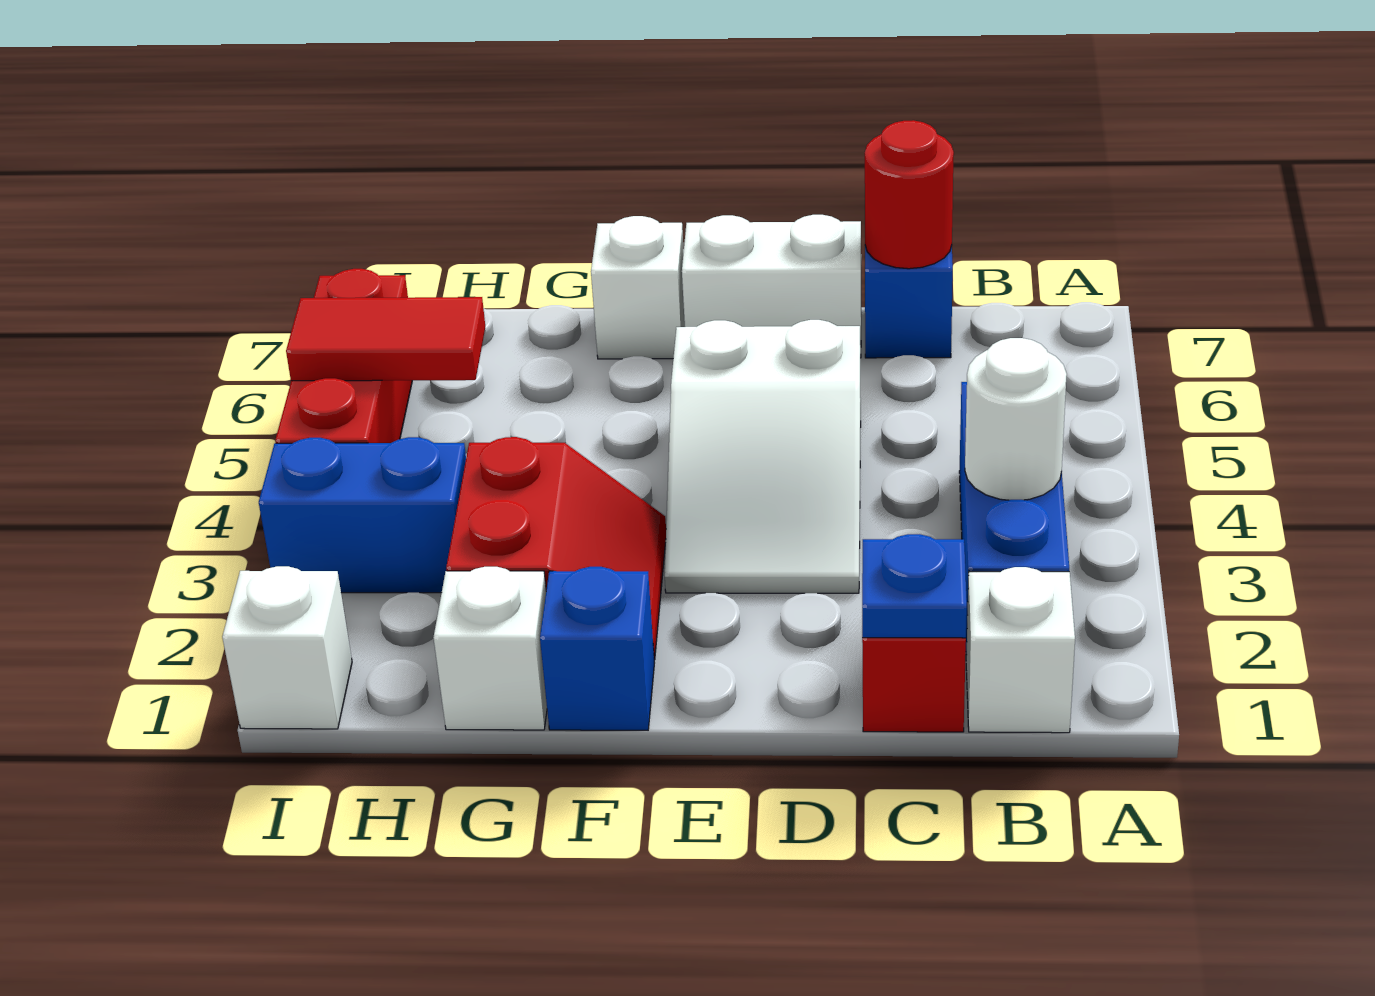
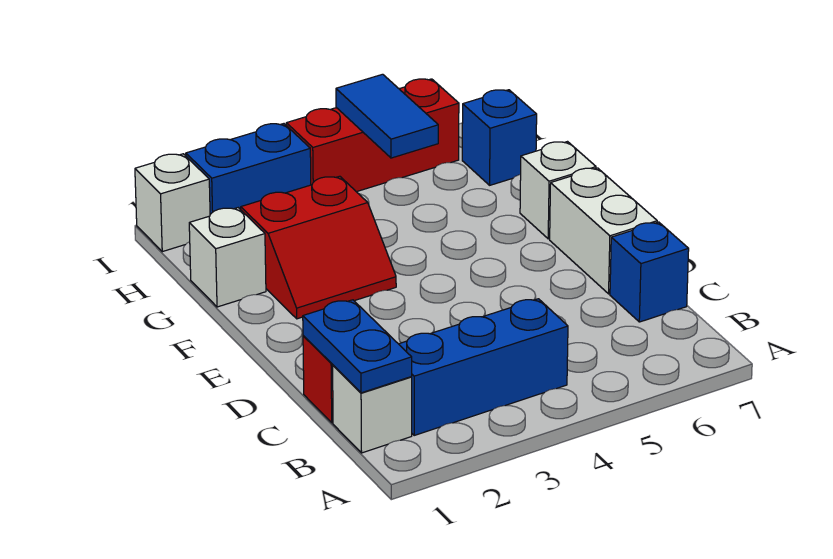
white 1x1 round brick [965,338,1067,500] -> none
blue 1x1 plate [862,534,967,638] -> blue 1x2 plate [303,300,412,393]
red 1x1 round brick [865,120,954,269] -> none
white 2x3 slope [665,320,861,593] -> none
blue 1x1 brick [540,567,654,730] -> blue 1x1 brick moved to [462,90,537,185]
blue 1x2 brick [259,437,466,593] -> blue 1x2 brick turned to [186,124,311,214]
red 1x2 tile [286,297,485,381] -> blue 1x2 tile [336,74,438,158]

